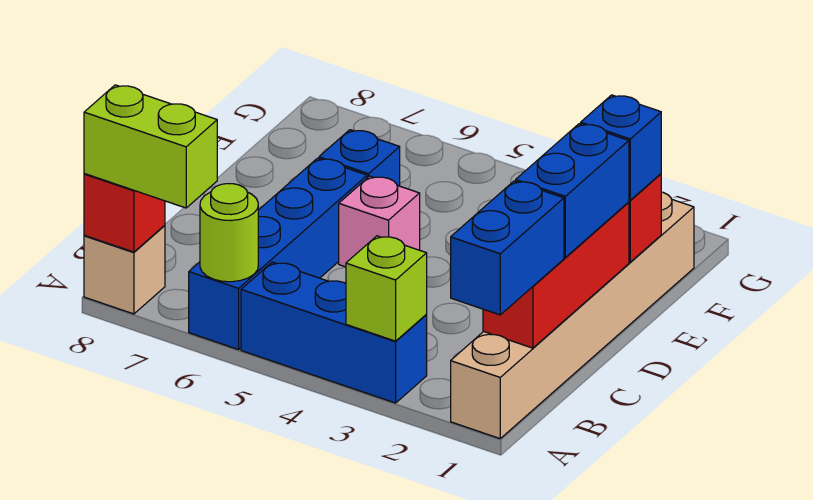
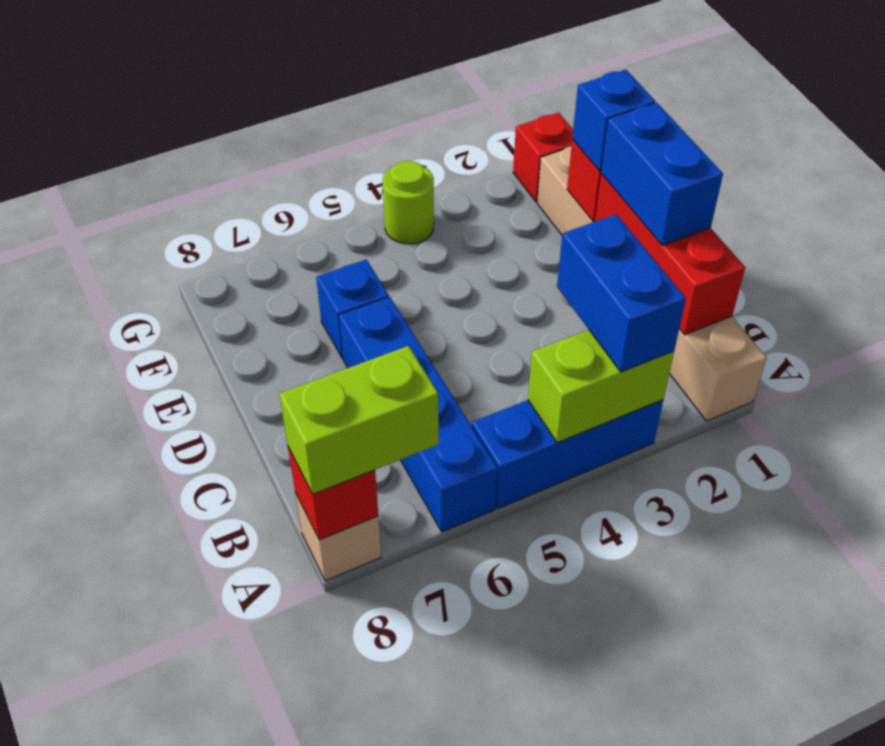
blue 1x2 brick [451,181,564,315] -> blue 1x2 brick moved to [557,214,686,372]
lime 1x1 brick [346,236,427,341] -> lime 1x2 brick [528,330,674,443]
lime 1x1 round brick [200,184,258,282] -> lime 1x1 round brick moved to [383,161,434,244]
pink 1x1 brick [339,176,420,267] -> none
none -> red 1x1 brick [513,113,573,202]

